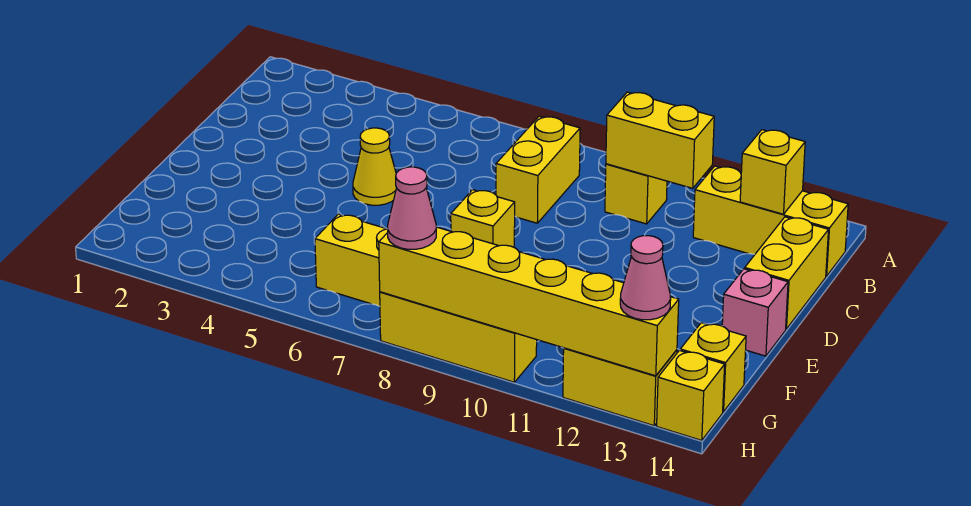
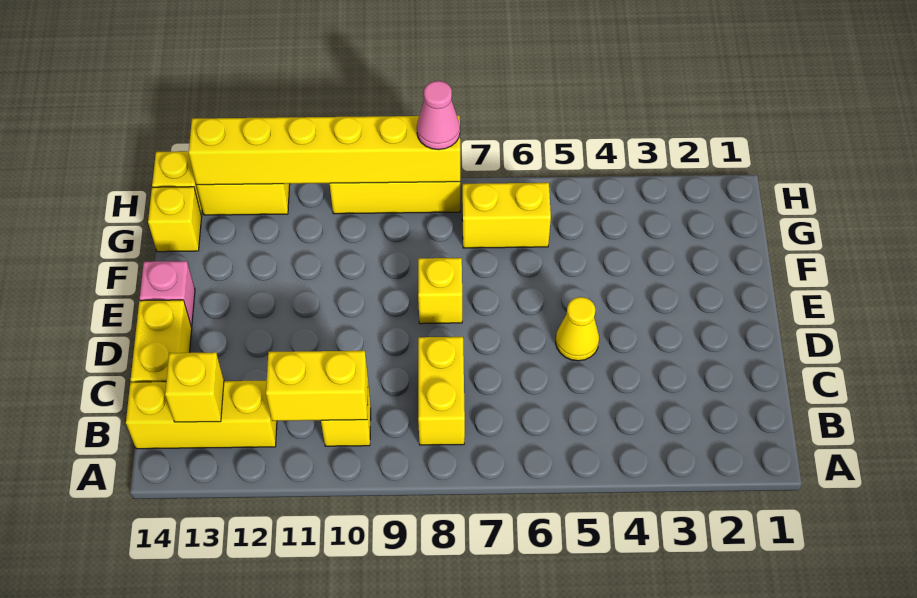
pink 1x1 cone [620,236,671,320] -> none

